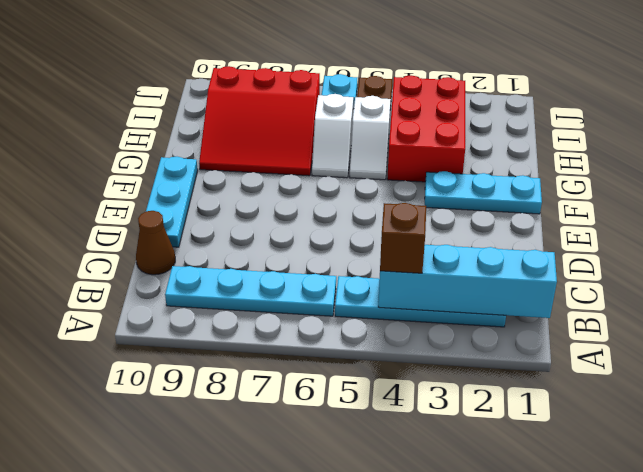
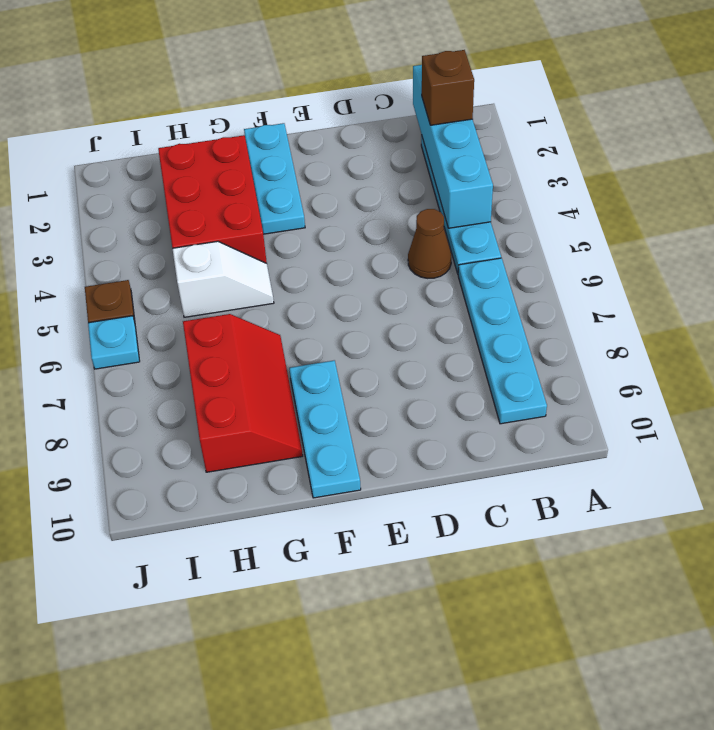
brown 1x1 brick [380,203,426,273] -> brown 1x1 brick moved to [422,50,474,125]
brown 1x1 cone [136,211,175,275] -> brown 1x1 cone moved to [408,209,451,278]
cyan 1x3 plate [146,157,198,247] -> cyan 1x3 plate turned to [289,360,361,498]
red 2x3 brick [387,75,465,182] -> red 2x3 brick turned to [158,135,267,263]
white 1x2 slope [312,94,353,178] -> none
red 3x3 slope [199,66,320,176] -> red 2x3 slope [183,314,303,472]

